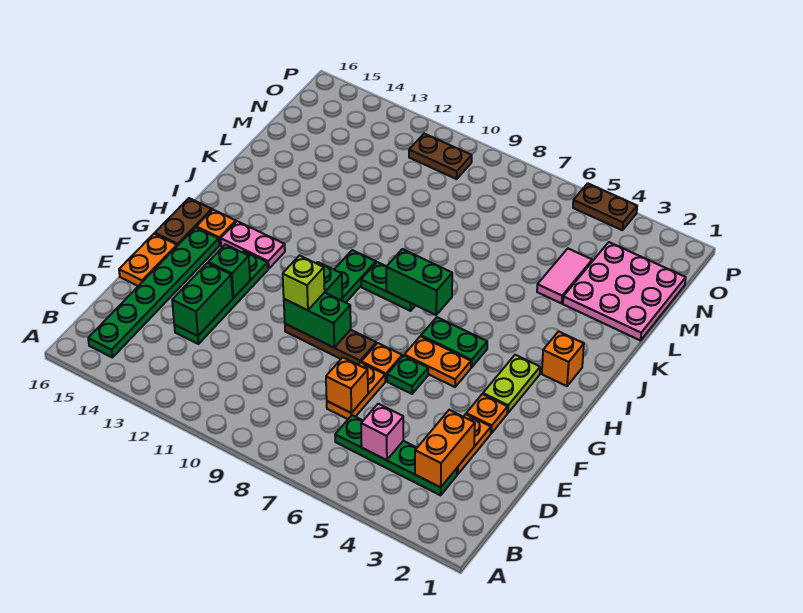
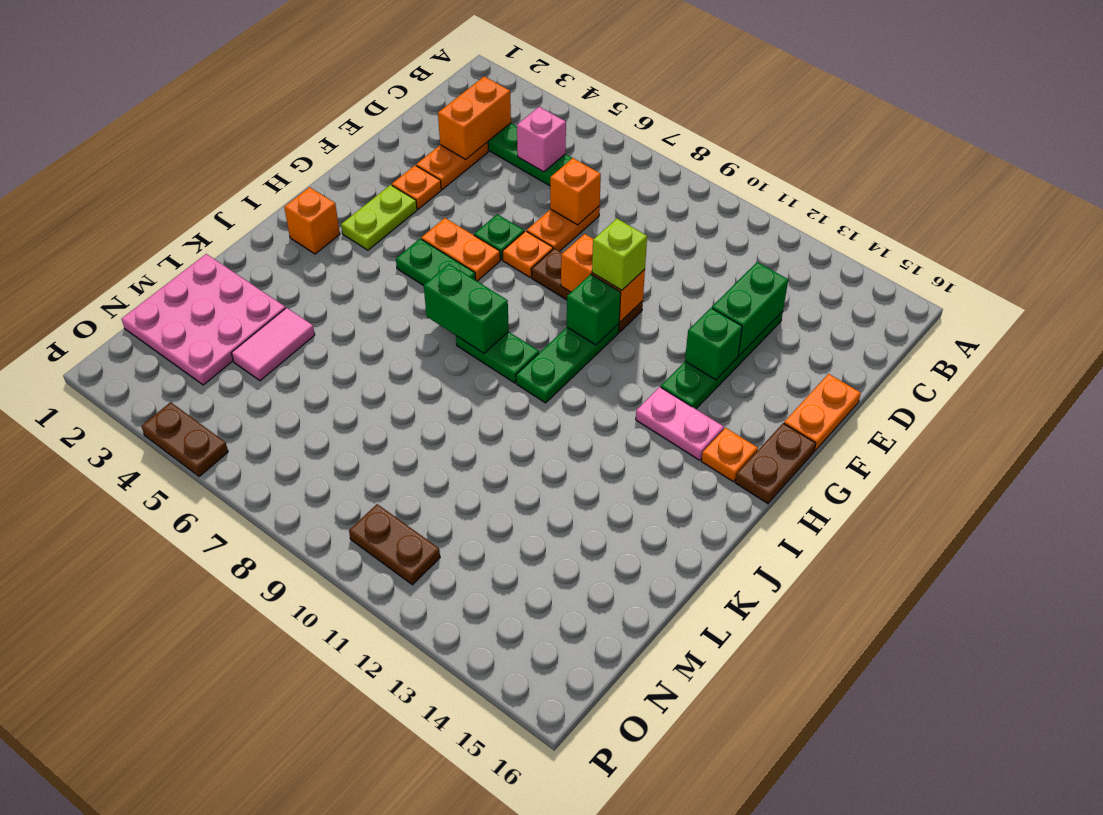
green 1x6 plate [88,227,219,357] -> none
green 1x2 brick [284,292,351,348] -> orange 1x2 brick [561,234,645,322]

